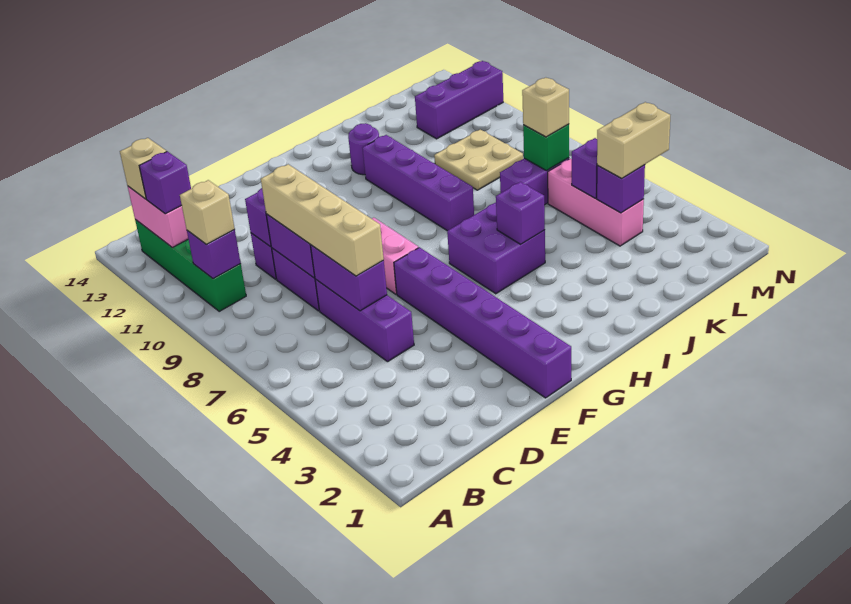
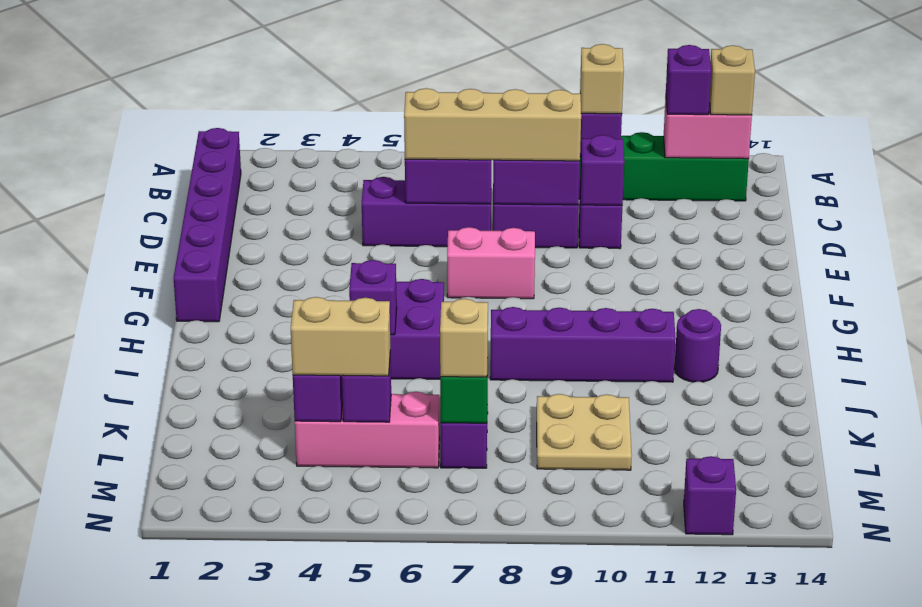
purple 1x6 brick [394,247,571,398] -> purple 1x6 brick turned to [173,128,241,322]
tan 1x2 brick [597,102,670,178] -> tan 1x2 brick turned to [291,297,390,376]
purple 1x3 brick [415,61,503,139] -> purple 1x1 brick [684,456,736,535]

